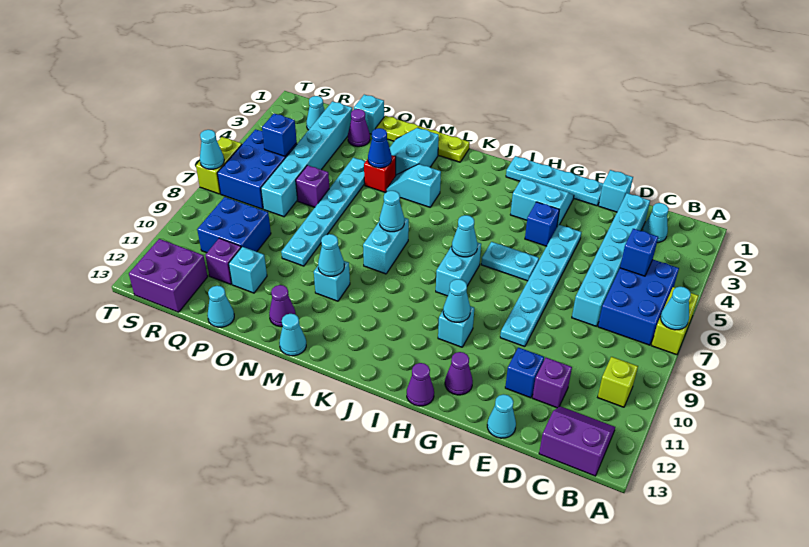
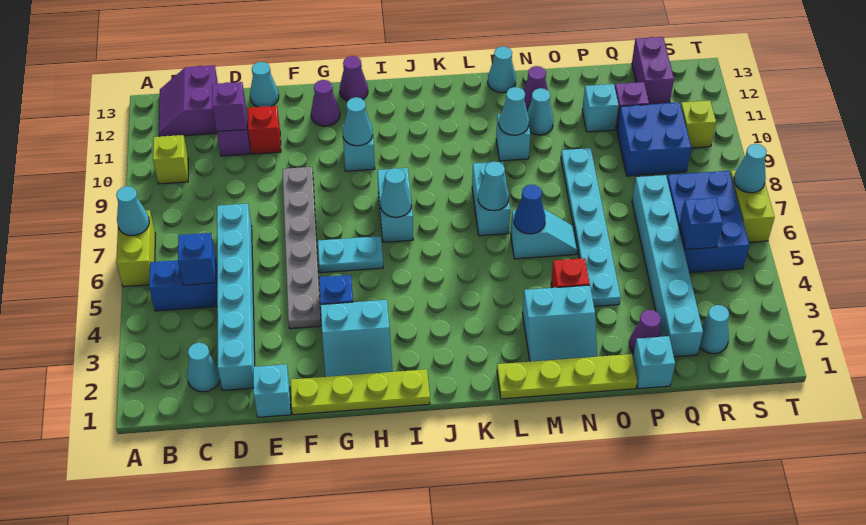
blue 2x3 brick [598,260,679,345] -> blue 1x2 brick [149,260,217,311]
purple 2x2 slope [539,406,615,476] -> purple 2x2 slope turned to [159,65,218,137]
blue 1x1 brick [505,347,544,398] -> red 1x1 brick [248,106,281,154]
cyan 1x4 plate [506,156,603,206] -> lime 1x4 plate [291,369,430,415]
cyan 1x6 plate [500,225,581,347] -> grey 1x6 plate [282,167,321,329]
cyan 1x2 slope [387,164,441,207] -> cyan 1x2 slope moved to [511,209,577,259]
cyan 2x2 slope [390,128,439,175] -> cyan 2x2 slope turned to [522,285,597,362]
blue 1x1 cone [368,128,392,168] -> blue 1x1 cone moved to [514,185,545,234]
purple 1x1 brick [296,165,329,207] -> purple 1x1 brick moved to [212,82,247,131]
cyan 1x1 cone [208,286,234,327] -> cyan 1x1 cone moved to [527,88,553,135]
purple 2x2 brick [129,239,208,312] -> purple 1x2 brick [632,37,674,104]
none -> lime 1x1 brick [681,100,716,148]

